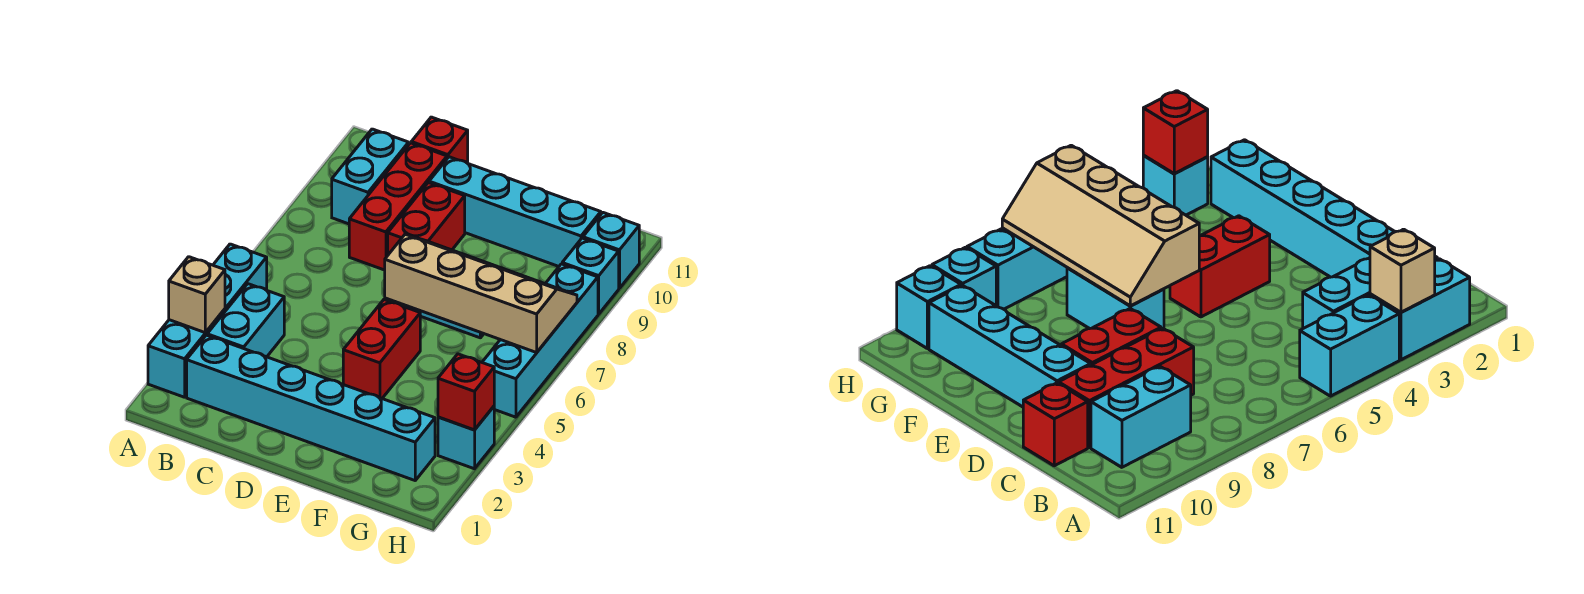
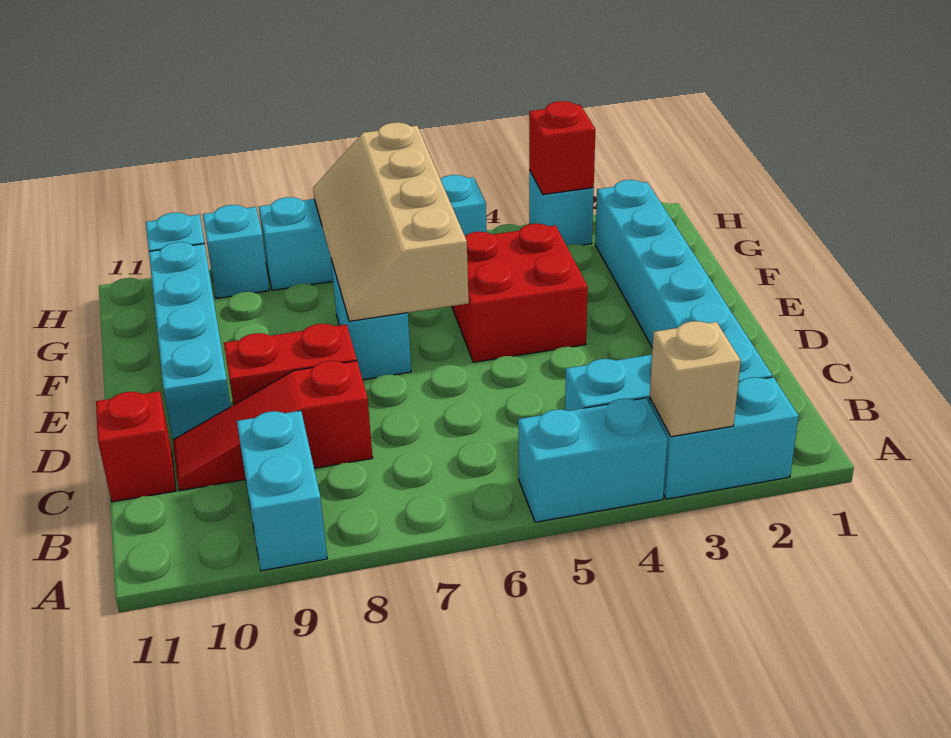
cyan 1x2 brick [332,129,409,224] -> cyan 1x2 brick turned to [237,411,327,571]
red 1x3 brick [349,143,447,270] -> red 1x3 slope [173,361,373,491]
red 1x2 brick [343,300,420,398] -> red 2x2 brick [452,224,588,362]

